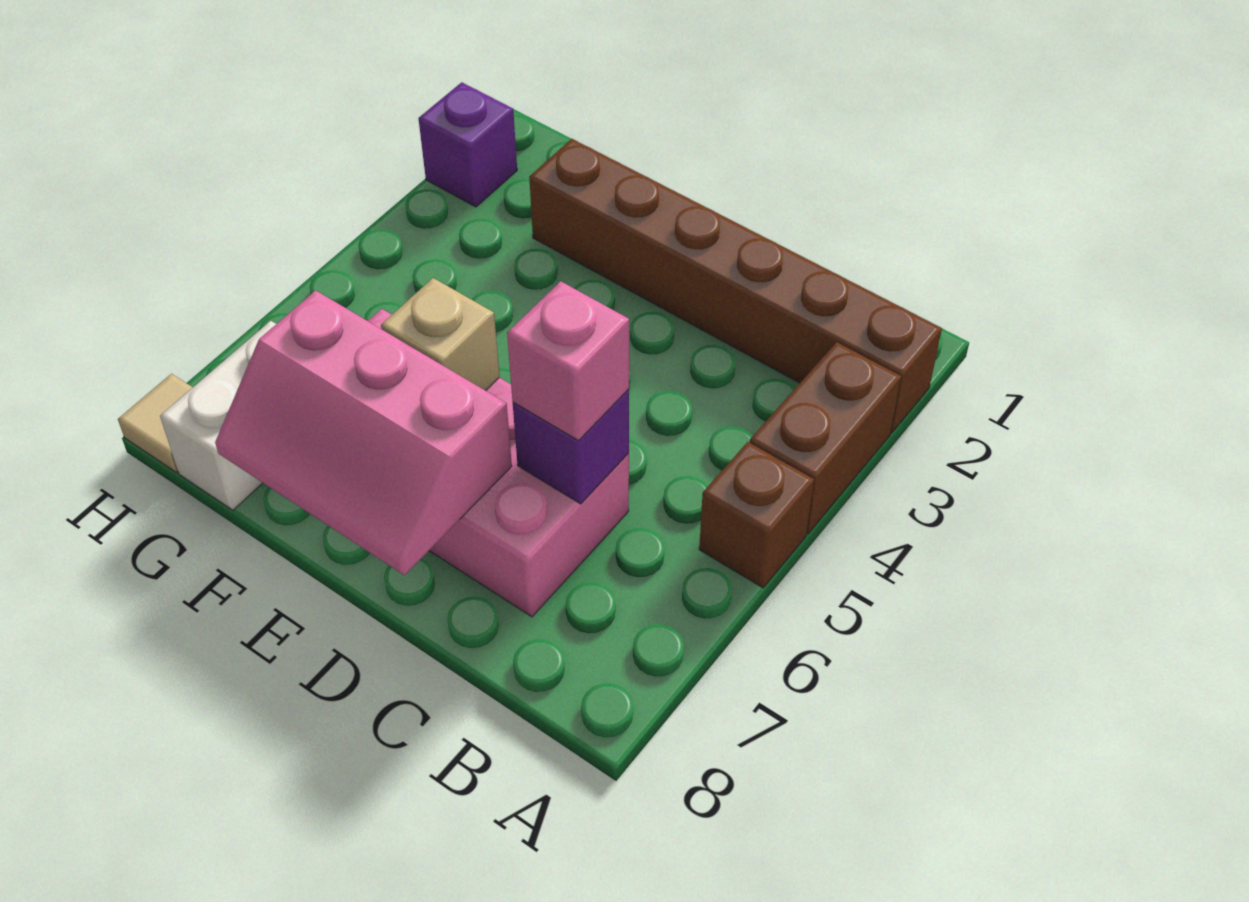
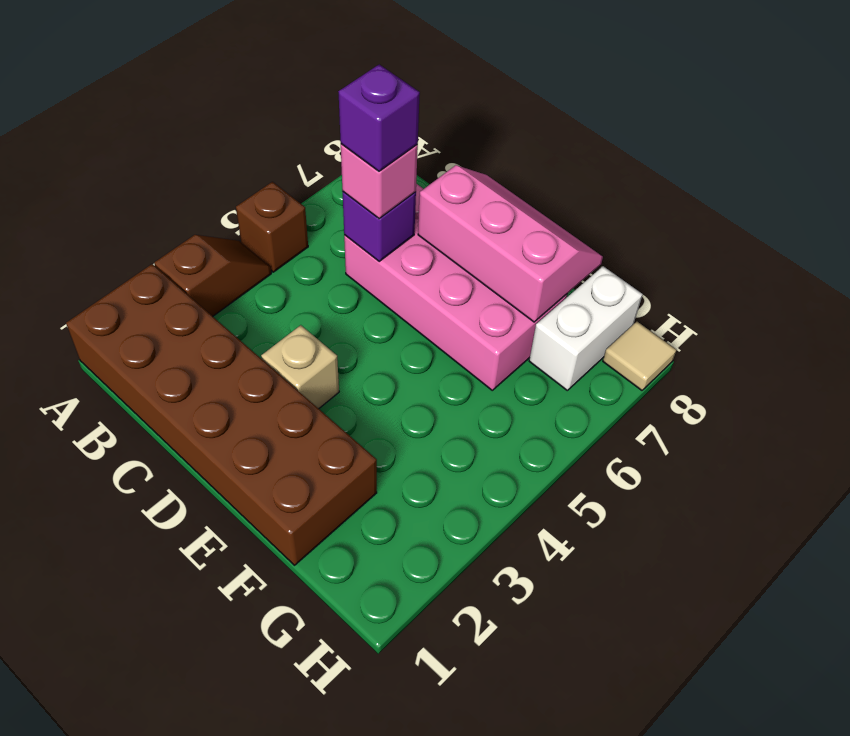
brown 1x6 brick [529,139,942,433] -> brown 2x6 brick [66,264,377,565]
brown 1x2 brick [750,342,901,534] -> brown 1x2 slope [154,235,271,316]
tan 1x1 brick [381,278,500,391] -> tan 1x1 brick moved to [261,325,339,409]
purple 1x1 brick [418,82,517,207] -> purple 1x1 brick moved to [338,64,420,171]

